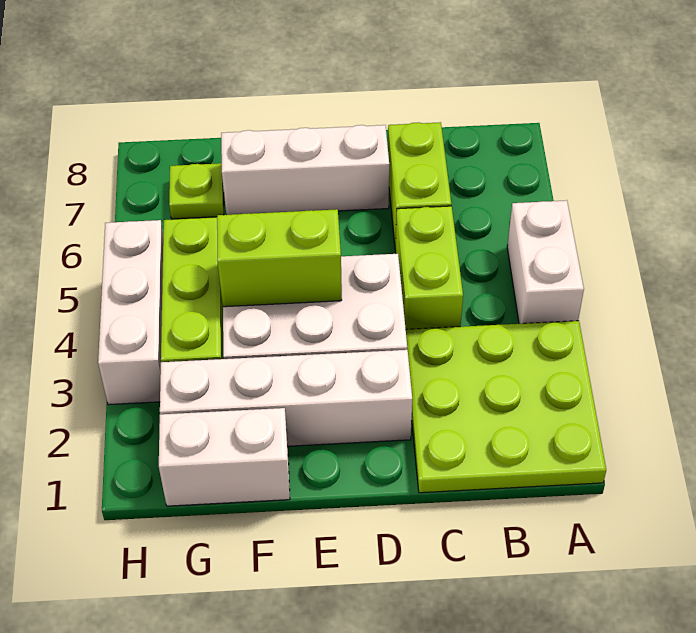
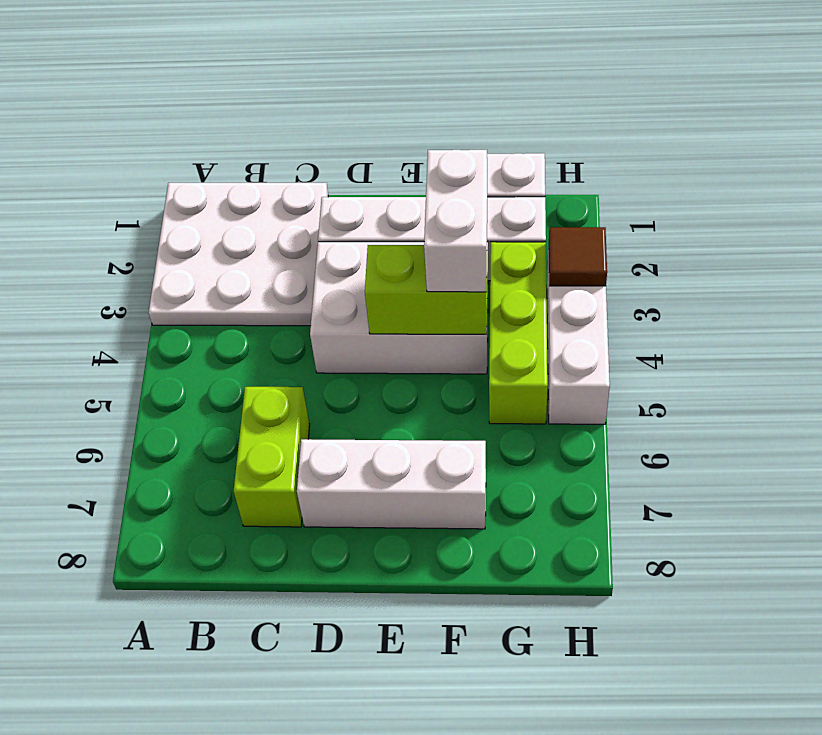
lime 3x3 plate [406,321,606,493] -> white 3x3 plate [149,183,328,326]
white 1x2 brick [507,200,584,324] -> white 1x2 brick moved to [424,150,487,292]
lime 1x2 brick [395,206,463,329] -> none
lime 1x1 plate [169,163,224,219] -> none
none -> brown 1x1 tile [549,227,607,286]

